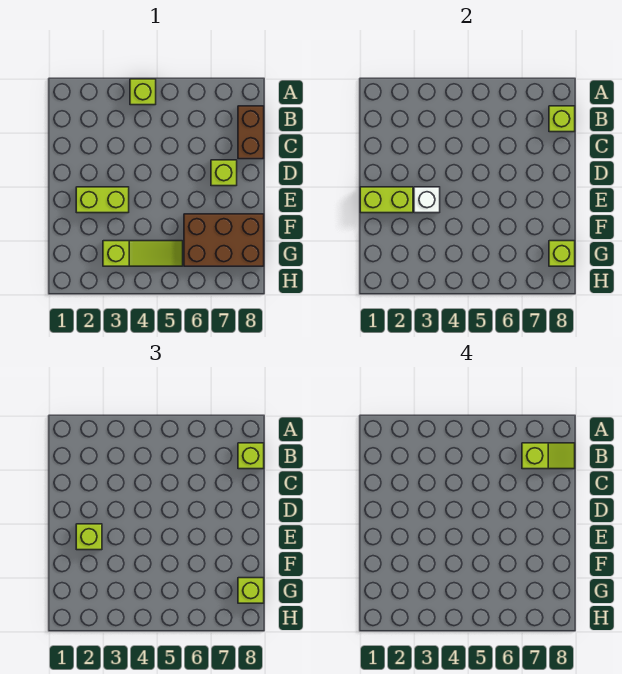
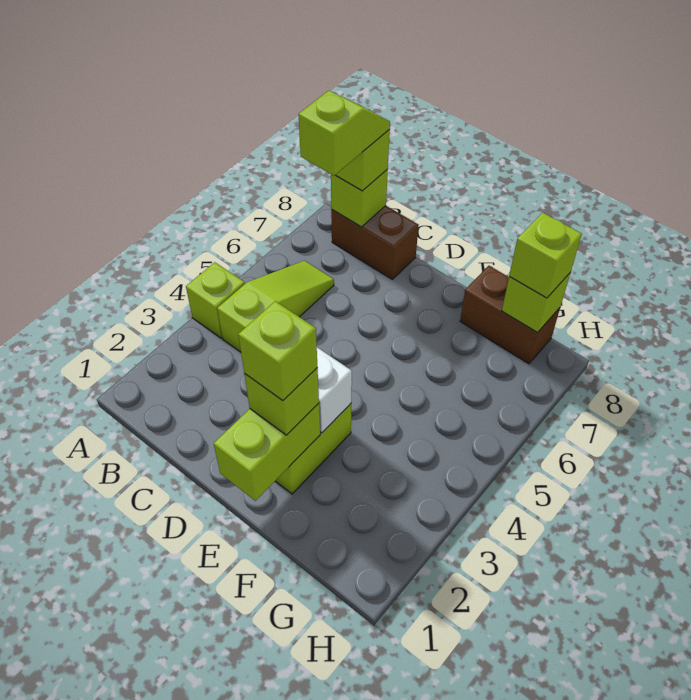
lime 1x1 brick [211,160,237,186] -> lime 1x1 brick moved to [238,301,317,401]
brown 2x3 brick [184,214,264,266] -> brown 1x2 brick [460,266,560,364]
lime 1x3 slope [103,241,183,266] -> lime 1x3 slope moved to [217,261,334,352]

